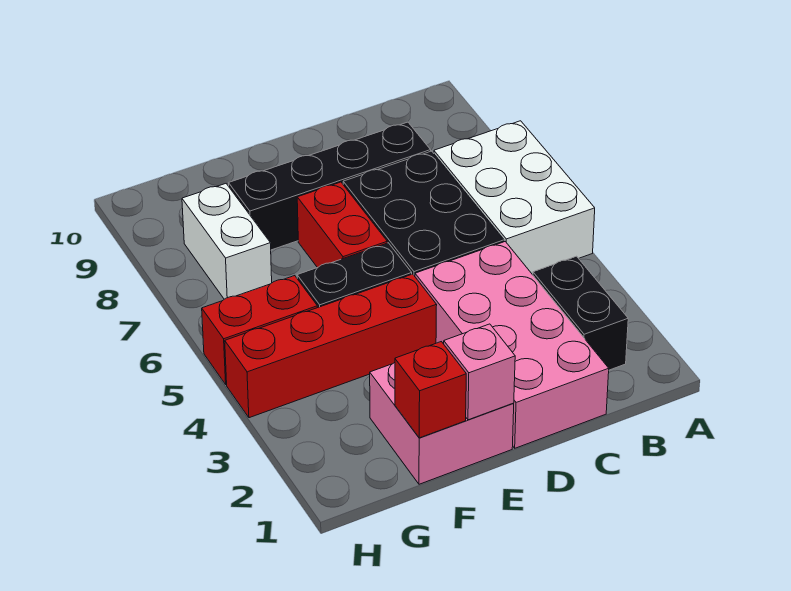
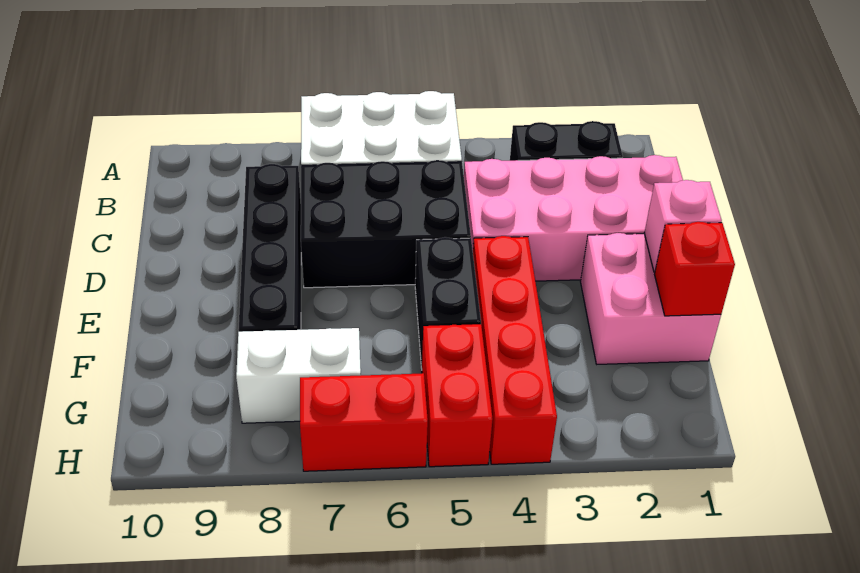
red 1x2 brick [297,182,387,268] -> red 1x2 brick moved to [300,373,428,471]

